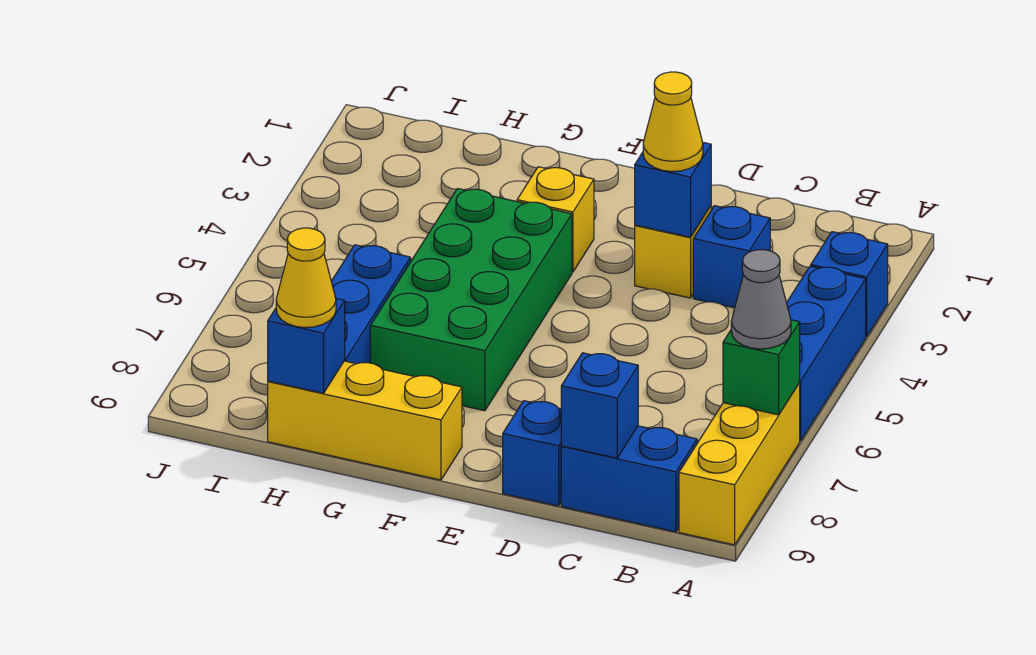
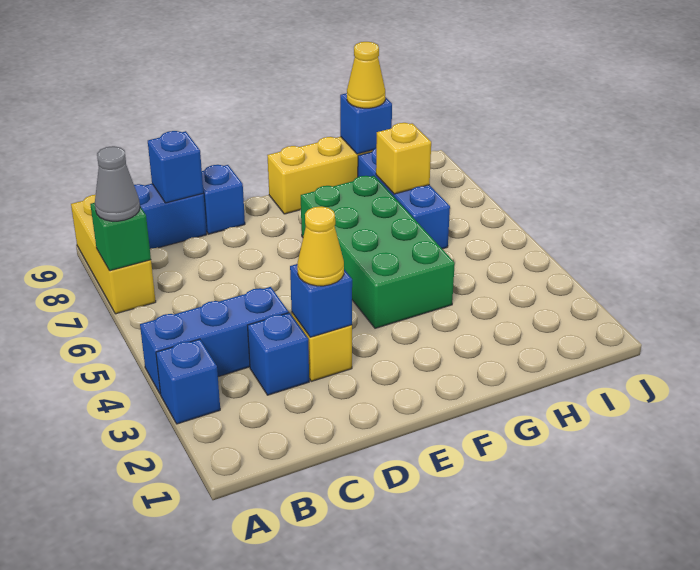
blue 1x3 brick [787,266,866,441] -> blue 1x3 brick turned to [140,287,289,394]
yellow 1x1 brick [517,167,594,272] -> yellow 1x1 brick moved to [376,123,431,194]

